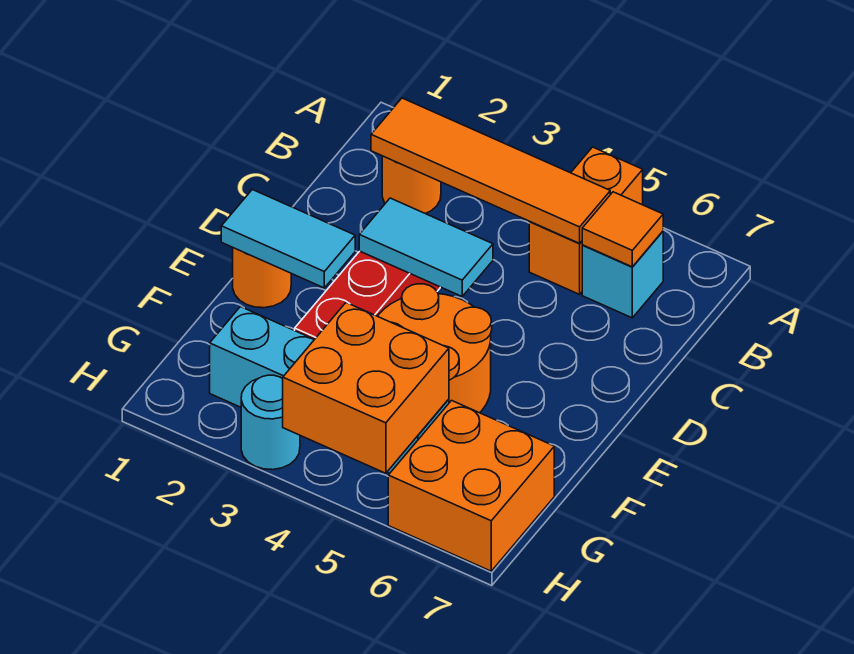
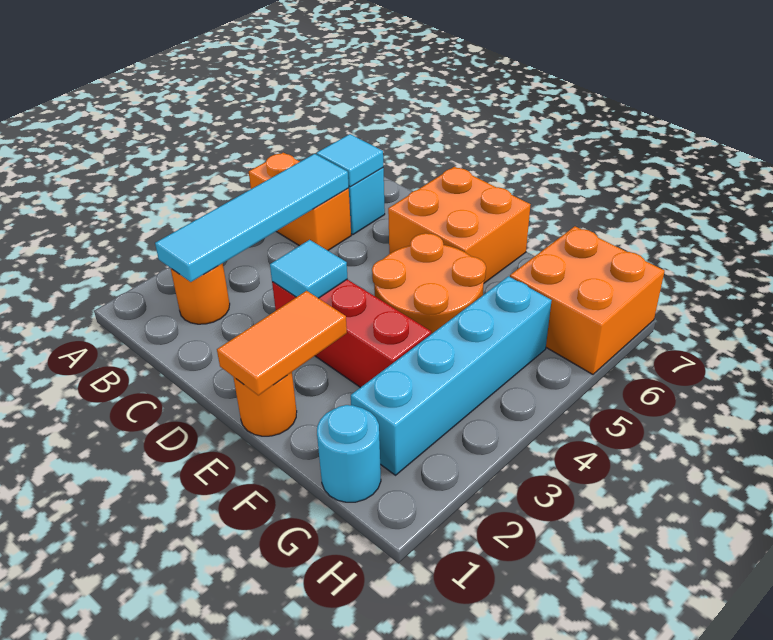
orange 1x4 tile [371,98,610,243] -> cyan 1x4 tile [155,154,349,282]
orange 1x1 tile [582,192,663,267] -> cyan 1x1 tile [316,134,383,187]
cyan 1x2 tile [359,198,493,296] -> cyan 1x1 tile [270,240,348,298]
cyan 1x2 tile [221,190,355,288] -> orange 1x2 tile [217,291,347,395]
orange 2x2 brick [282,303,449,473] -> orange 2x2 brick moved to [388,167,531,283]
cyan 1x1 round brick [241,375,300,470] -> cyan 1x1 round brick moved to [317,405,381,502]

